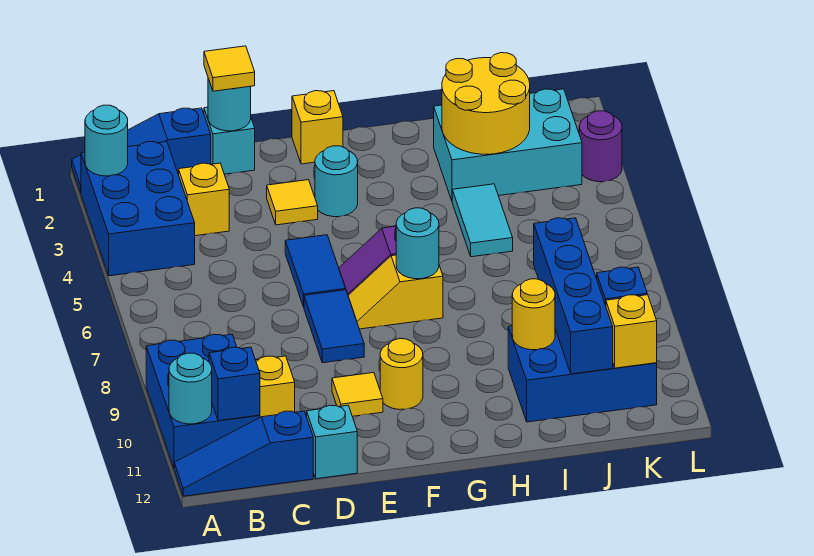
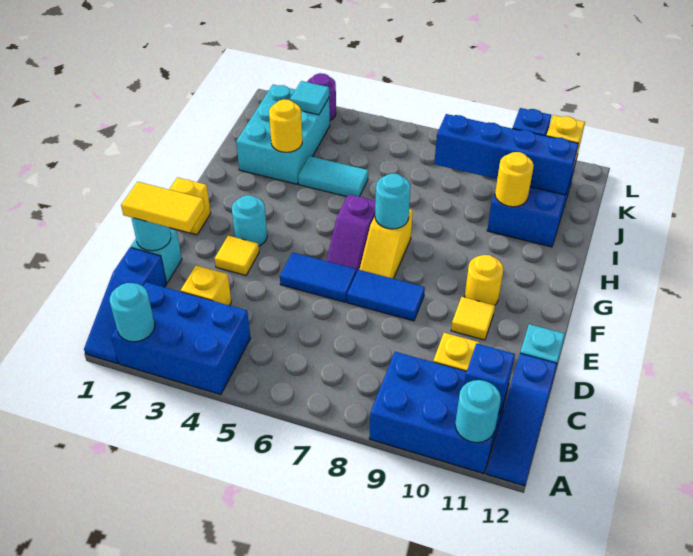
yellow 1x1 tile [204,46,255,91] -> yellow 1x2 tile [121,182,205,233]
yellow 2x2 round brick [442,53,530,154] -> yellow 1x1 round brick [269,99,302,152]
none -> cyan 1x1 tile [290,81,329,115]

